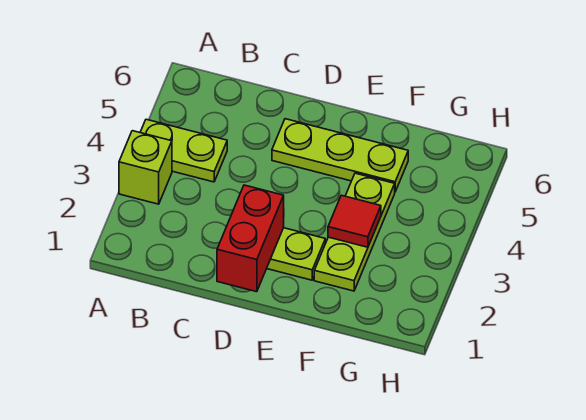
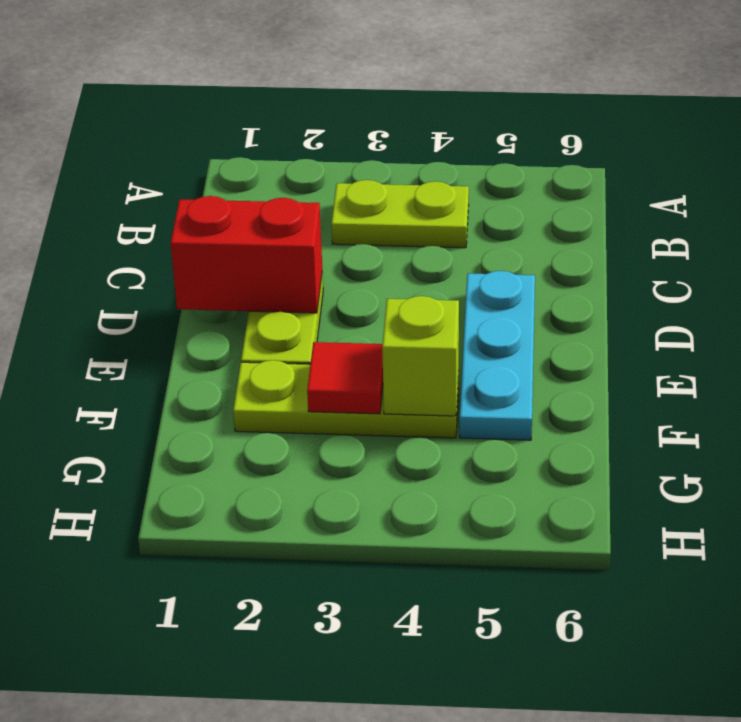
lime 1x1 brick [119,131,172,204] -> lime 1x1 brick moved to [382,296,459,416]
lime 1x2 plate [140,119,227,182] -> lime 1x2 plate turned to [331,180,469,248]
lime 1x3 plate [272,119,408,192] -> cyan 1x3 plate [460,271,535,440]

